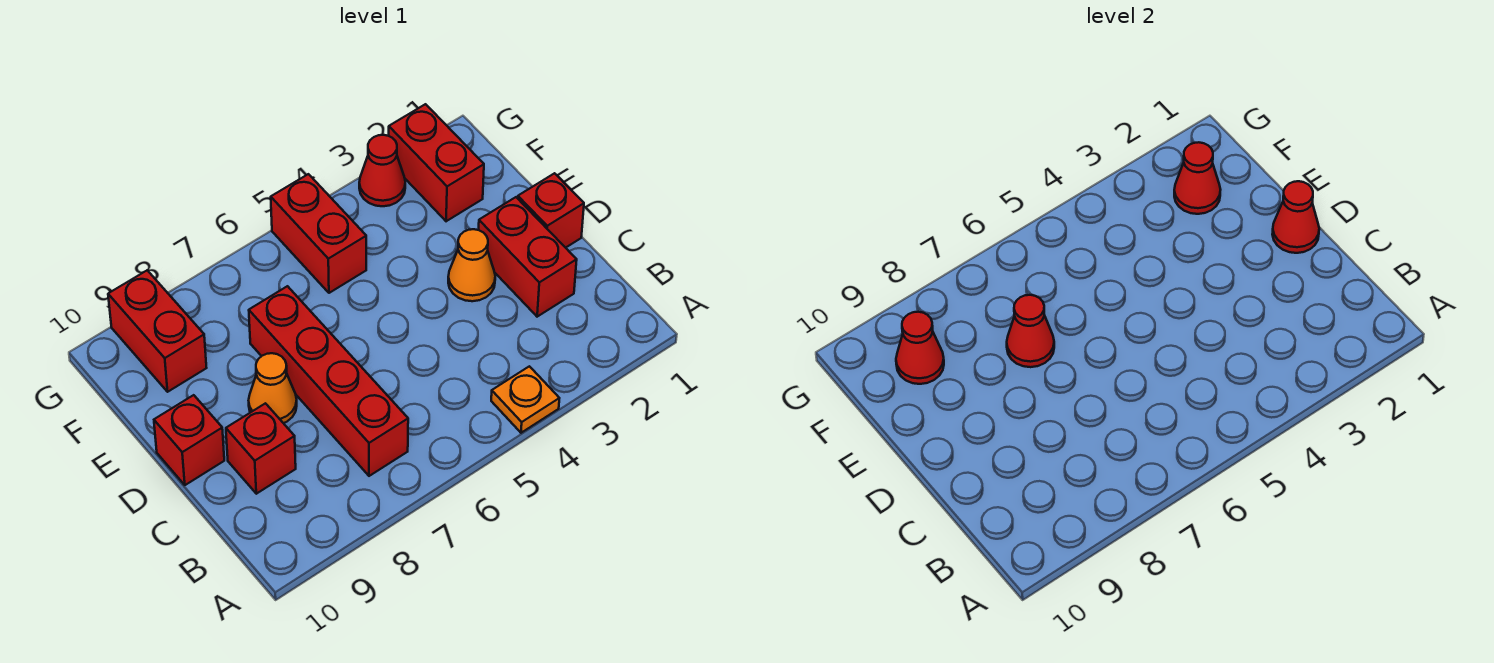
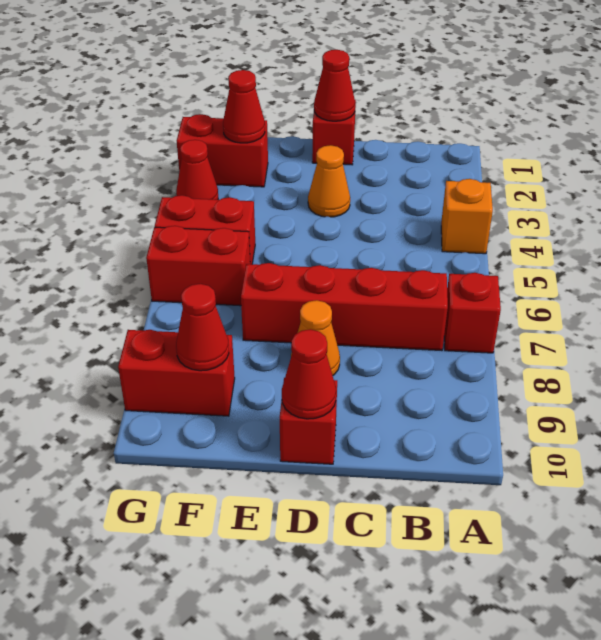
orange 1x1 plate [491,366,559,433] -> orange 1x1 brick [441,179,493,254]
red 1x2 brick [479,197,577,317] -> red 1x2 brick moved to [146,226,250,306]
red 1x1 brick [226,403,296,494] -> red 1x1 brick moved to [444,273,501,353]
red 1x1 cone [1007,295,1054,367] -> red 1x1 cone moved to [282,329,336,419]

